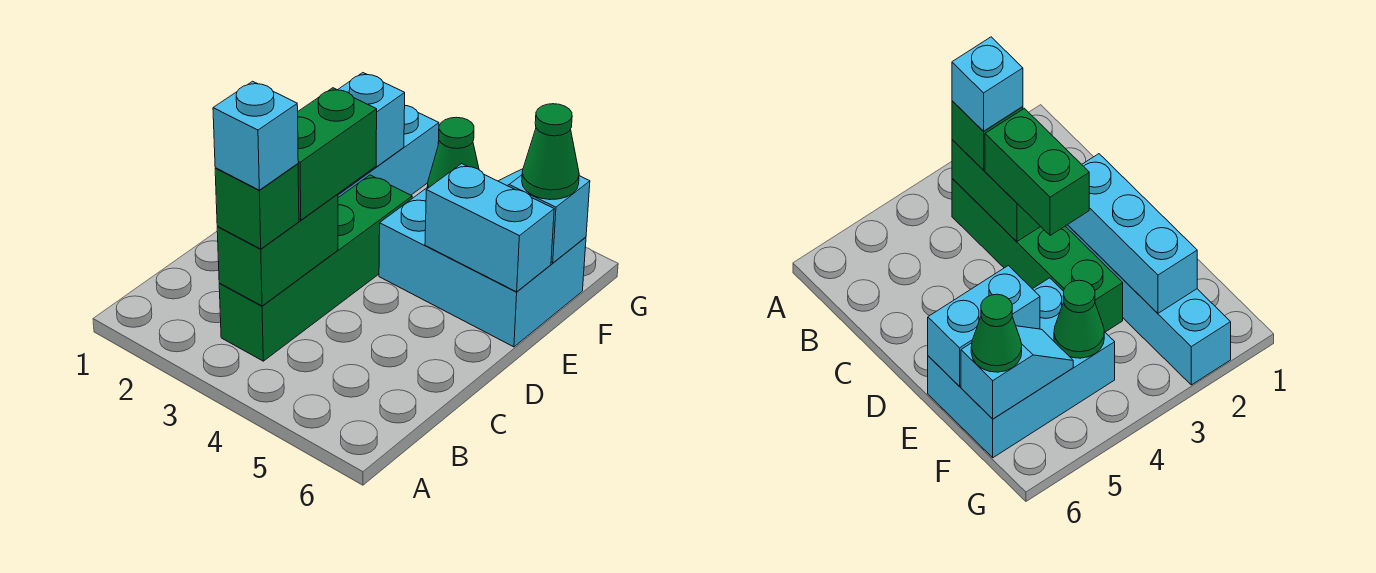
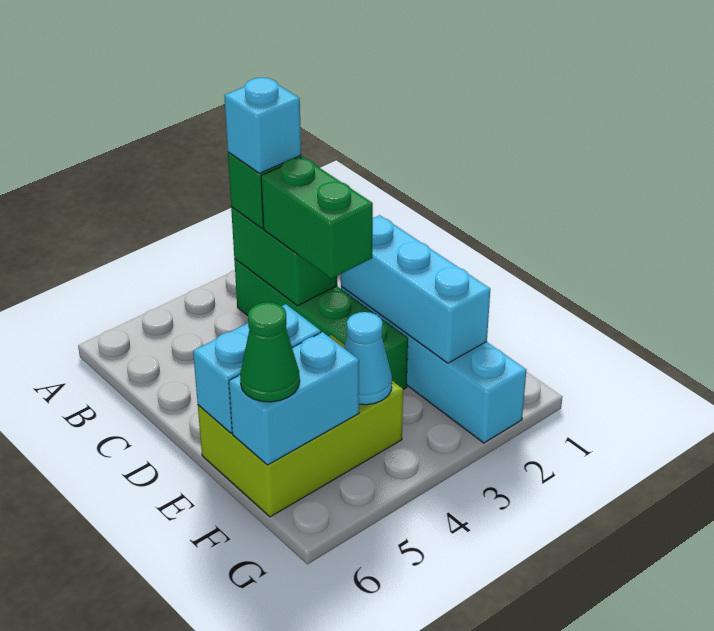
cyan 2x3 brick [379,188,586,347] -> lime 2x3 brick [198,335,403,517]
green 1x1 cone [427,117,479,189] -> cyan 1x1 cone [344,312,392,405]
cyan 1x2 slope [499,169,590,263] -> cyan 1x2 brick [229,332,359,465]

